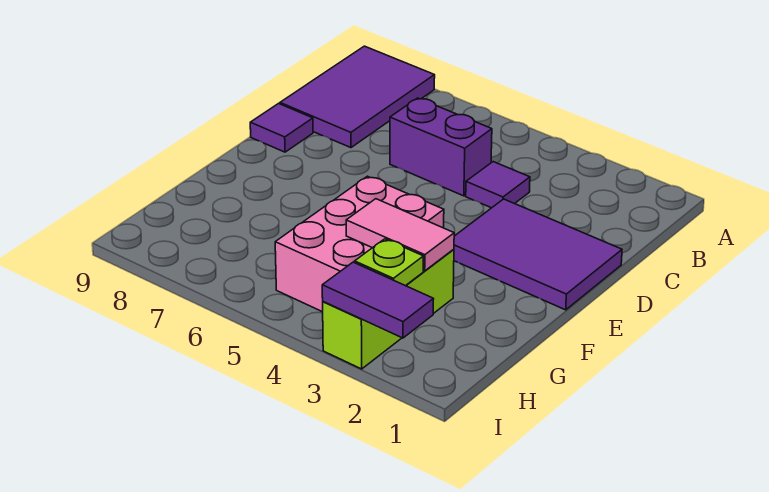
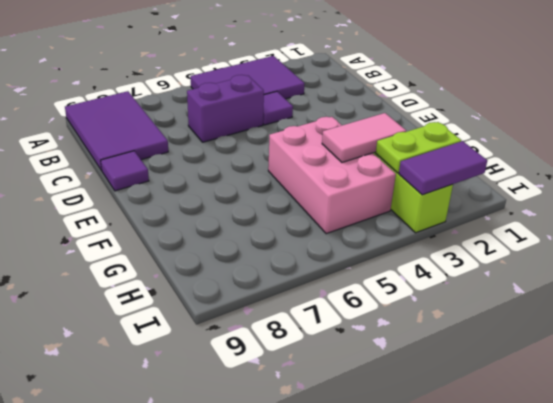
purple 2x3 tile [454,199,622,310] -> purple 2x3 tile moved to [191,56,305,99]
lime 1x1 plate [355,239,423,286] -> lime 1x2 plate [376,122,461,173]

